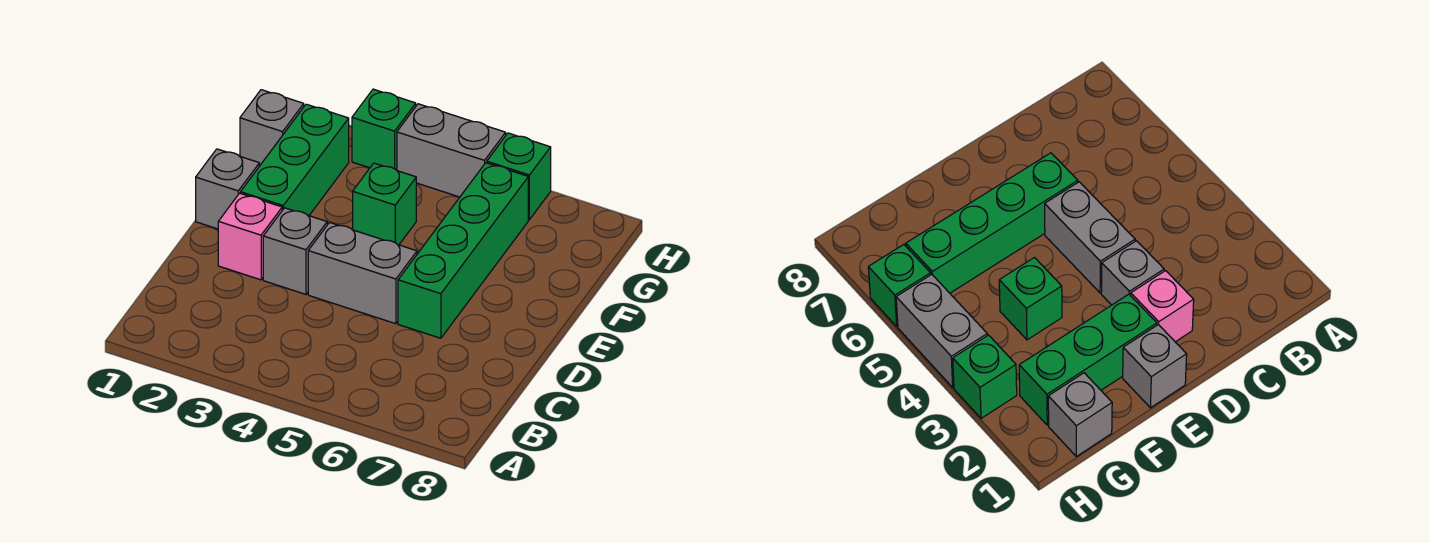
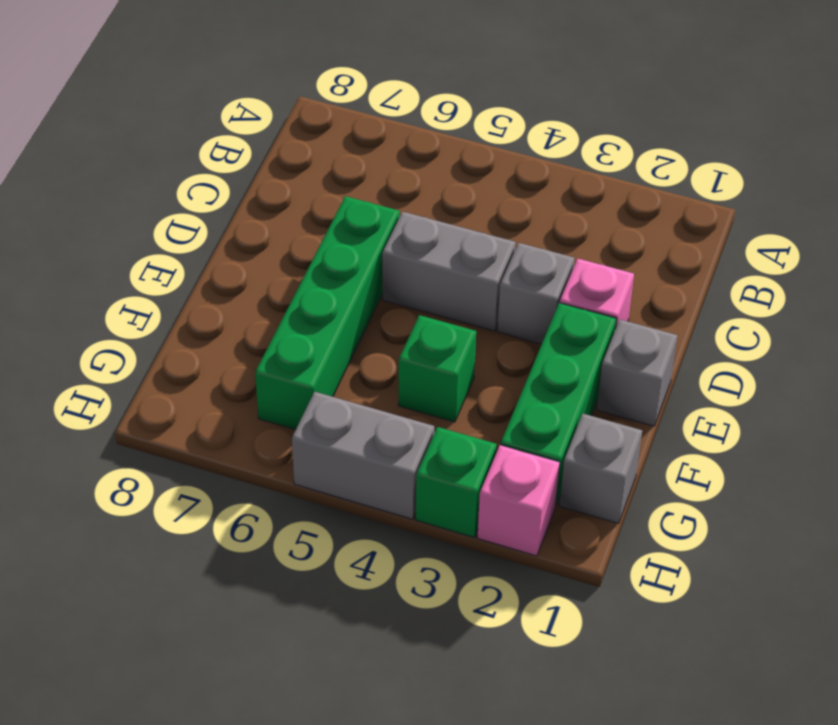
none -> pink 1x1 brick [477,445,560,556]
green 1x1 brick [487,133,551,219] -> none

